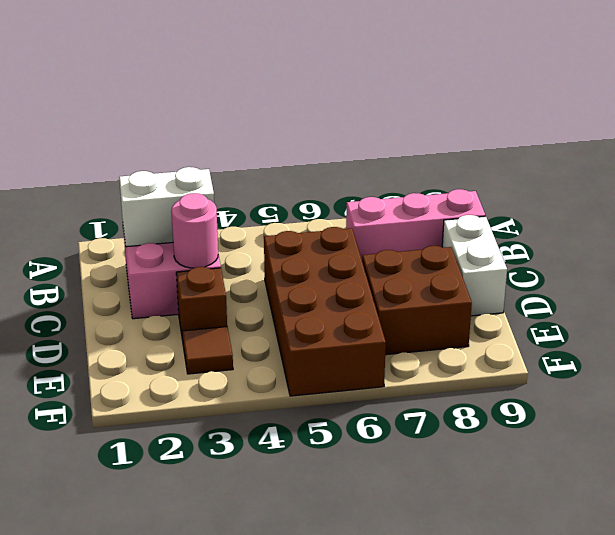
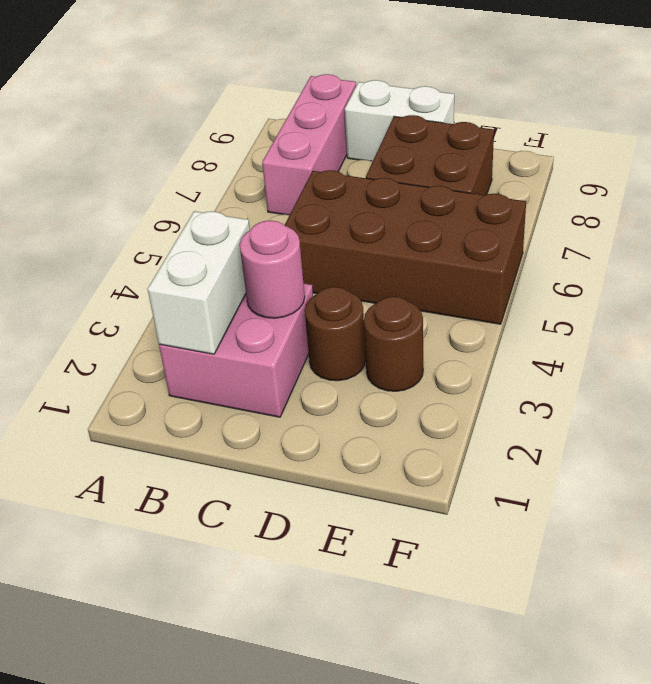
brown 1x1 brick [176,267,227,340] -> brown 1x1 round brick [305,287,366,381]
brown 1x1 tile [182,327,233,374] -> brown 1x1 round brick [364,297,423,391]

